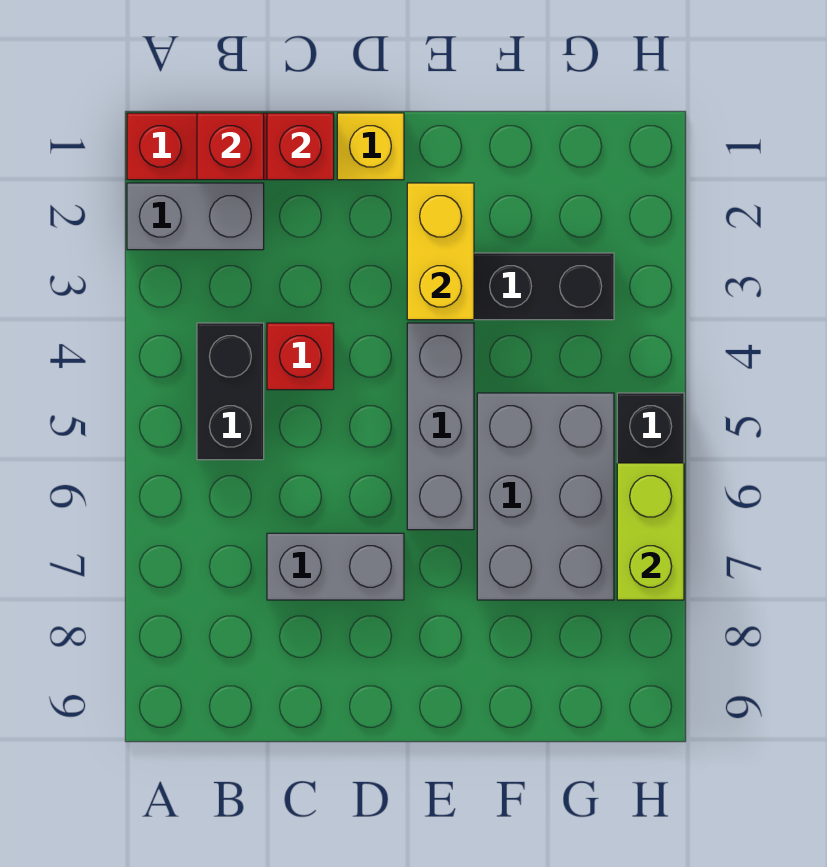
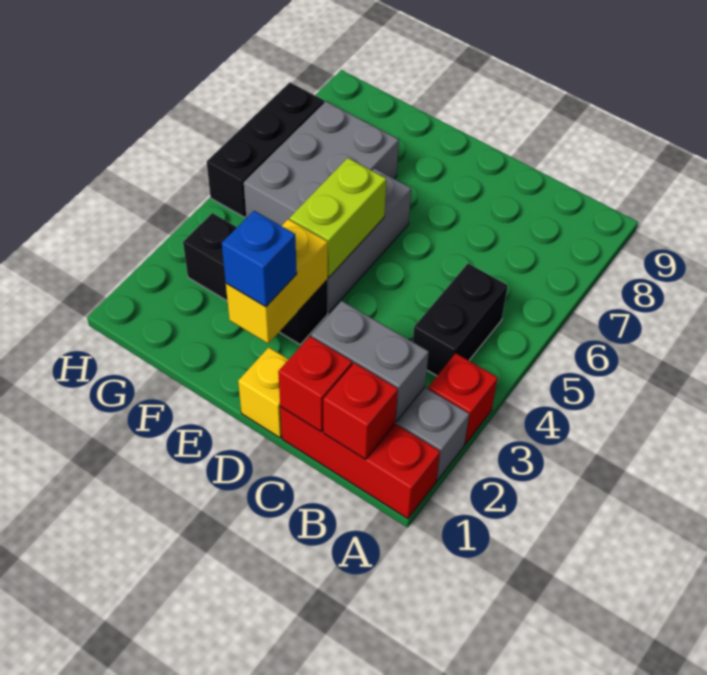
red 1x1 brick [267,323,334,390] -> red 1x1 brick moved to [428,354,498,444]
grey 1x2 brick [267,533,404,600] -> grey 1x2 brick moved to [311,301,429,421]
none -> blue 1x1 brick [222,211,297,307]
lime 1x2 brick [617,463,684,600] -> lime 1x2 brick moved to [290,158,386,277]

